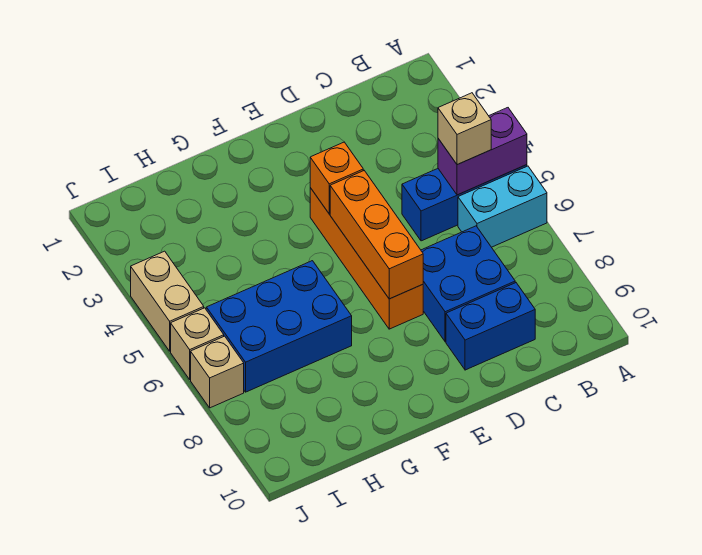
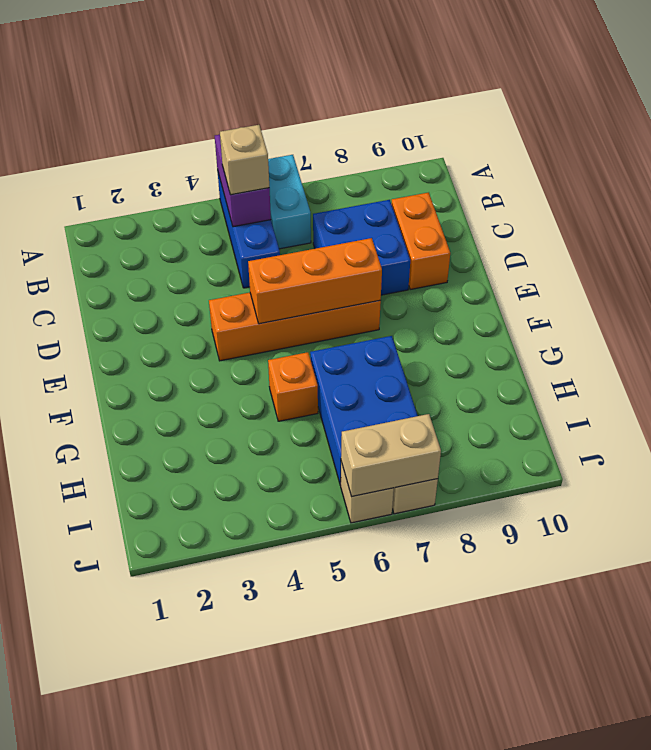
blue 1x2 brick [446,283,535,370] -> orange 1x2 brick [391,193,450,289]
orange 1x1 brick [310,142,363,214] -> orange 1x1 brick moved to [268,352,318,421]
tan 1x2 brick [131,251,204,351] -> tan 1x2 brick moved to [341,414,441,497]

